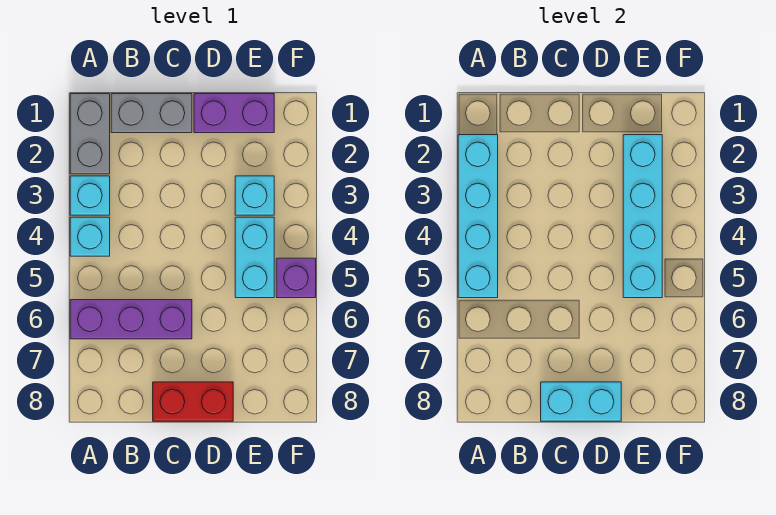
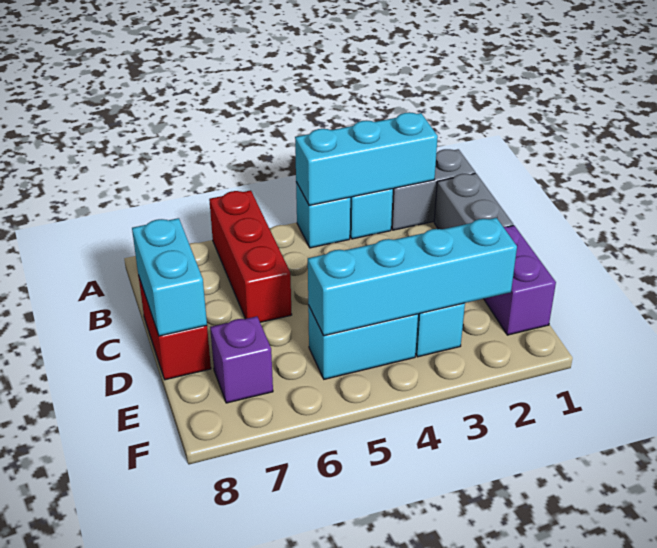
cyan 1x4 brick [458,135,498,298] -> cyan 1x3 brick [295,112,438,205]
purple 1x3 brick [70,300,192,339] -> red 1x3 brick [209,190,292,322]
purple 1x1 brick [276,258,316,298] -> purple 1x1 brick moved to [210,316,273,403]

